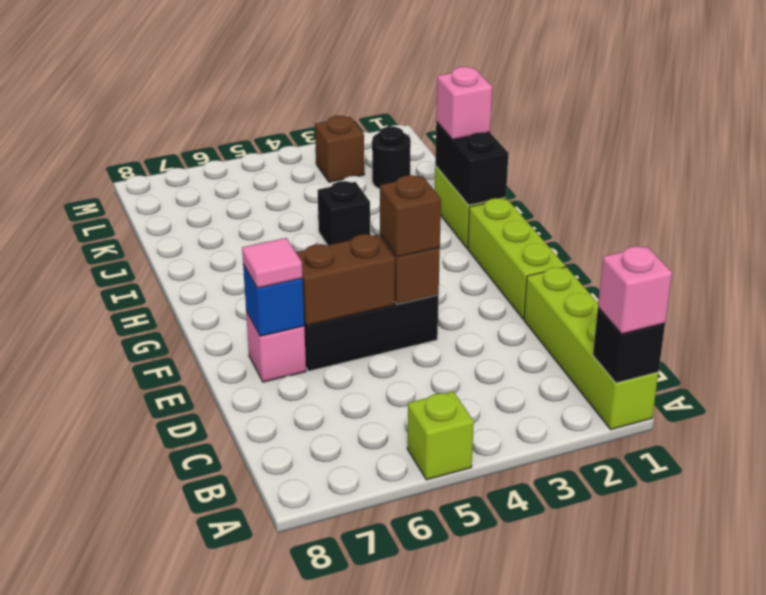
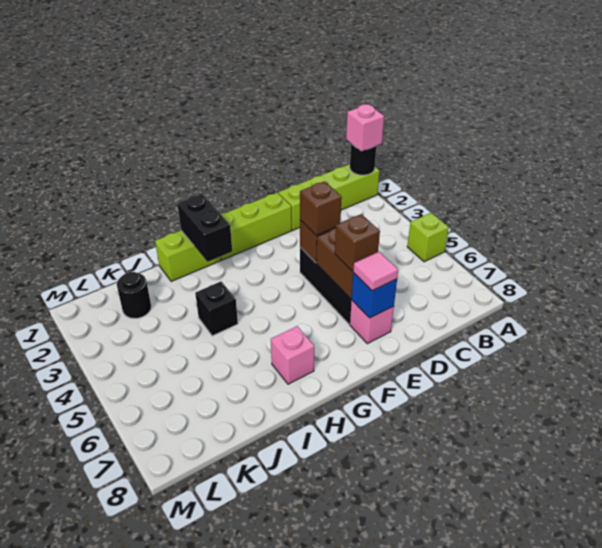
black 1x1 brick [593,308,665,383] -> black 1x1 round brick [350,144,376,175]
black 1x2 brick [435,122,509,205] -> black 1x2 brick turned to [177,194,232,262]
pink 1x1 brick [436,67,492,140] -> pink 1x1 brick moved to [271,326,314,384]
brown 1x1 brick [315,116,364,182] -> brown 1x1 brick moved to [335,214,380,271]

